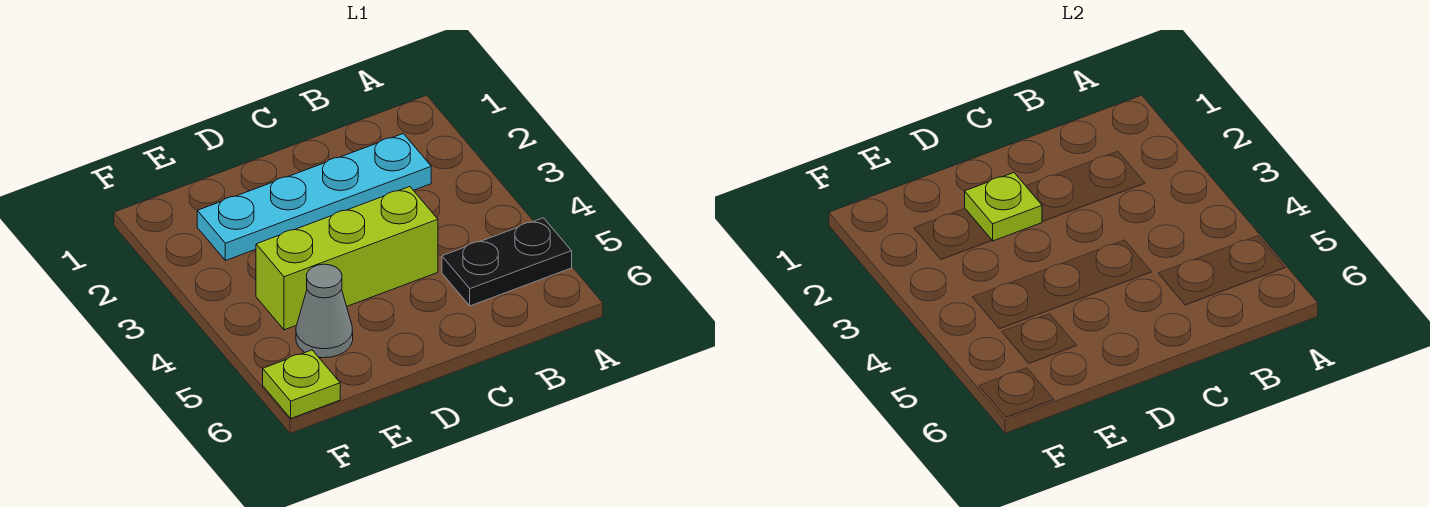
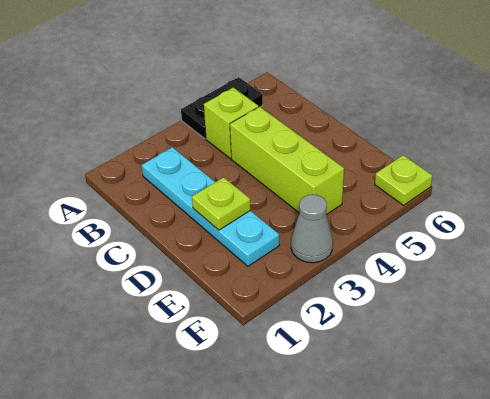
black 1x2 plate [442,218,572,306] -> black 1x2 plate turned to [181,77,263,139]
none -> lime 1x1 brick [204,87,258,158]
grey 1x1 cone [296,264,353,358] -> grey 1x1 cone moved to [291,194,333,263]

